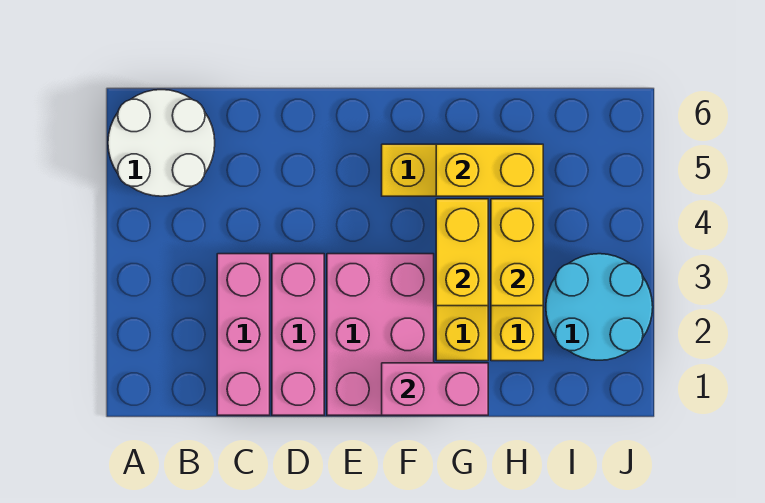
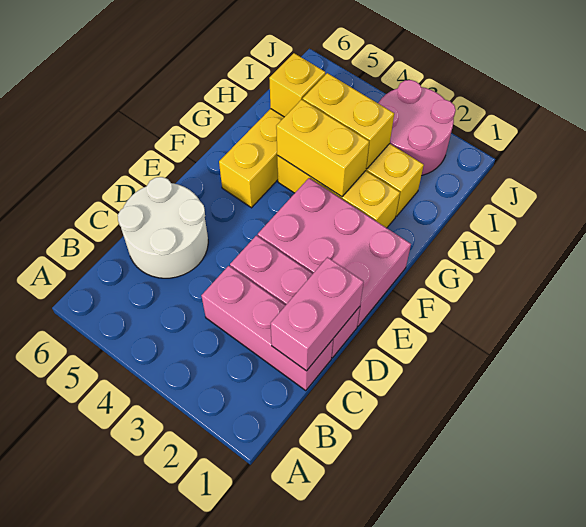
white 2x2 round brick [108,90,215,196] -> white 2x2 round brick moved to [118,177,208,278]
pink 1x2 brick [382,363,488,415] -> pink 1x2 brick moved to [270,257,364,371]
yellow 1x2 brick [436,144,543,196] -> yellow 1x1 brick [269,53,325,117]
cyan 2x2 round brick [546,254,653,360] -> pink 2x2 round brick [378,80,456,176]

